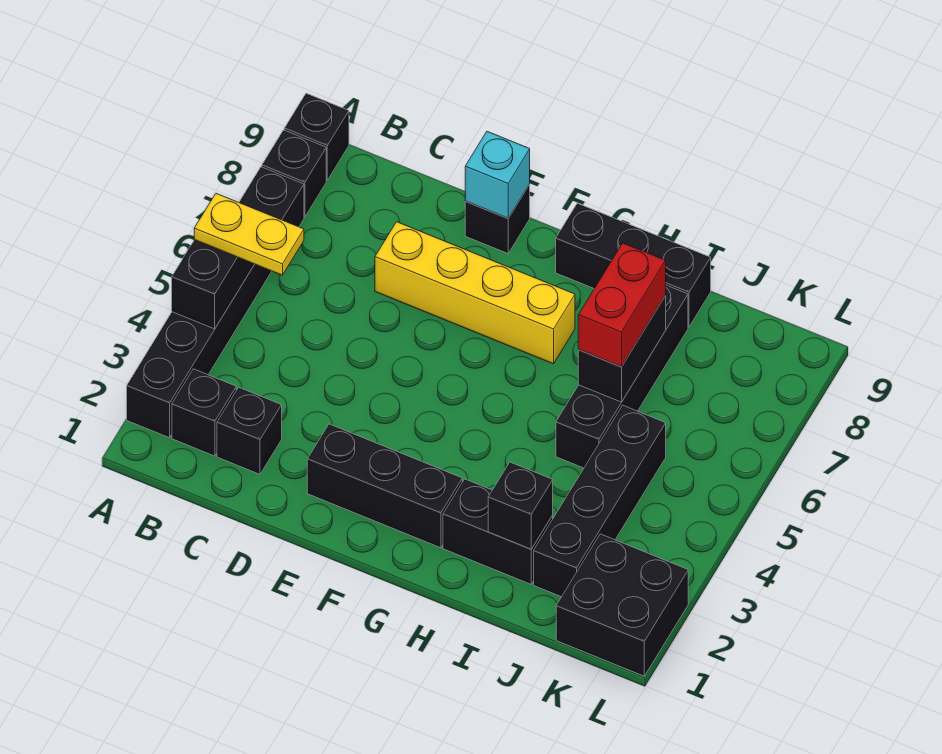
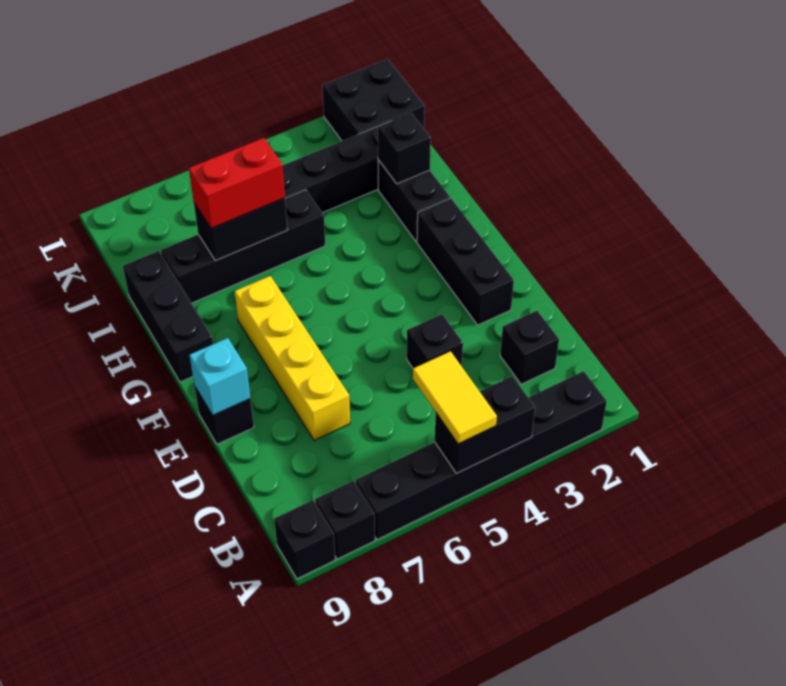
yellow 1x2 plate [194,193,304,275] -> yellow 1x2 tile [413,351,497,444]
black 1x1 brick [172,369,236,456] -> black 1x1 brick moved to [407,314,463,368]

